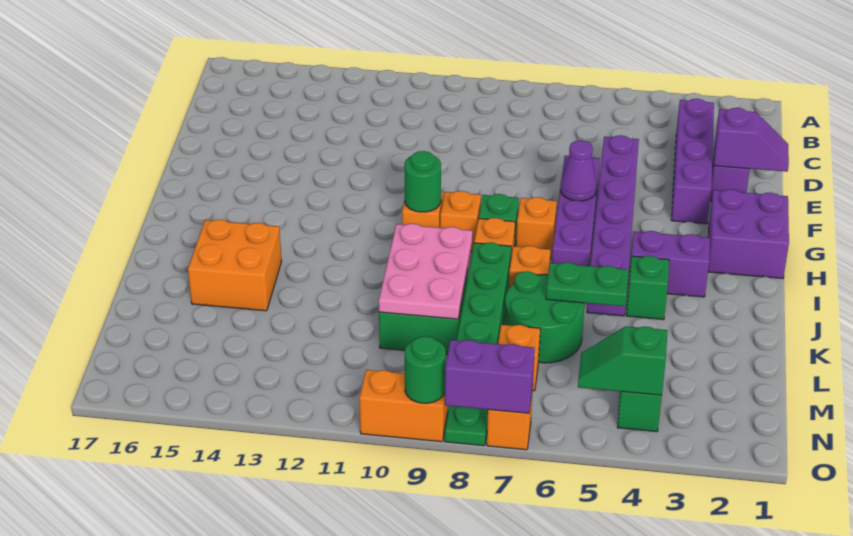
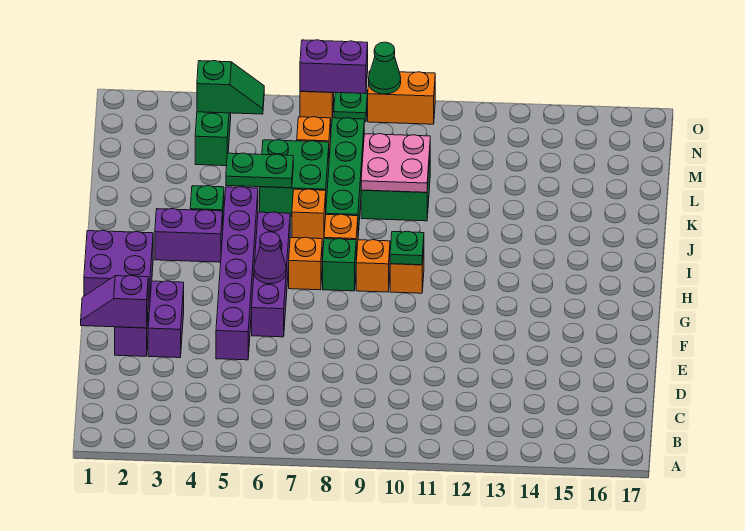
purple 1x4 brick [671,99,714,224] -> purple 1x2 brick [148,281,184,358]
green 1x1 round brick [404,151,441,212] -> green 1x1 plate [390,231,424,265]
pink 2x3 plate [379,224,472,319] -> pink 2x2 plate [361,134,430,192]
orange 2x2 brick [188,219,282,311] -> none
green 2x2 round brick [504,271,585,363] -> green 2x2 brick [260,140,329,216]
green 1x1 round brick [405,336,446,403] -> green 1x1 cone [369,42,401,94]

